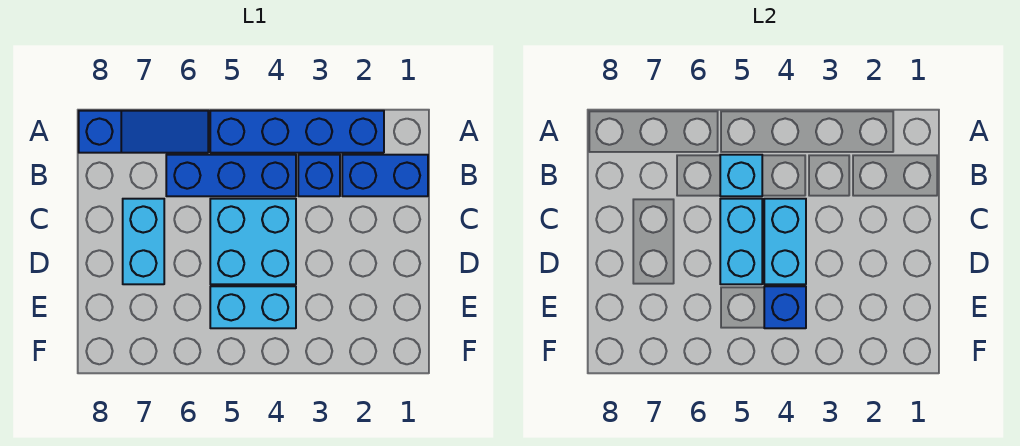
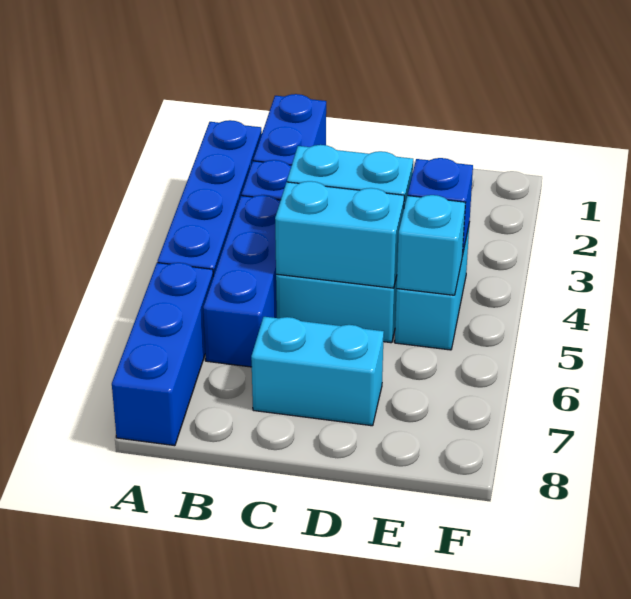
blue 1x3 slope [79,111,208,153] -> blue 1x3 brick [112,263,213,446]
cyan 1x1 brick [720,155,762,196] -> cyan 1x1 brick moved to [397,195,466,295]

